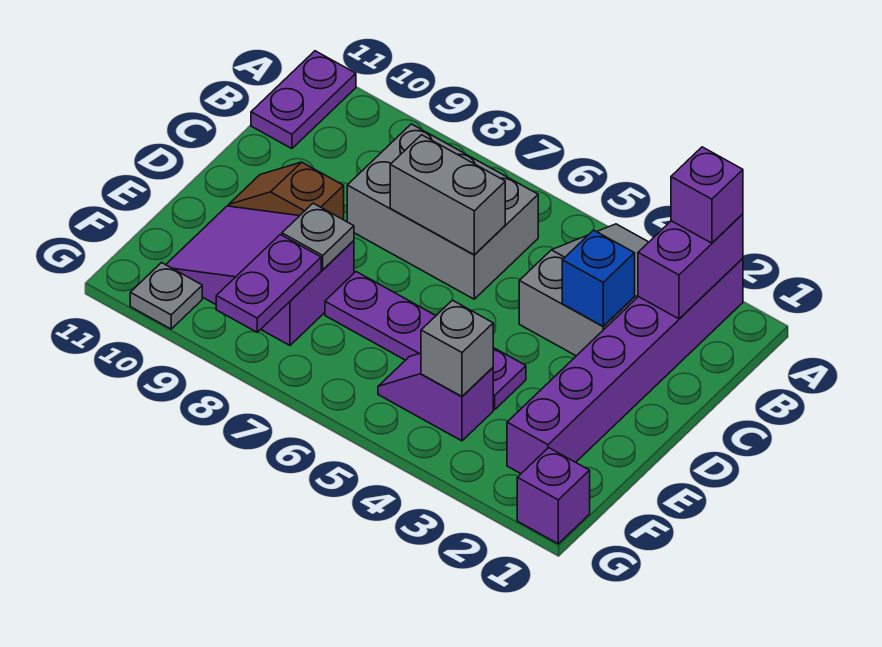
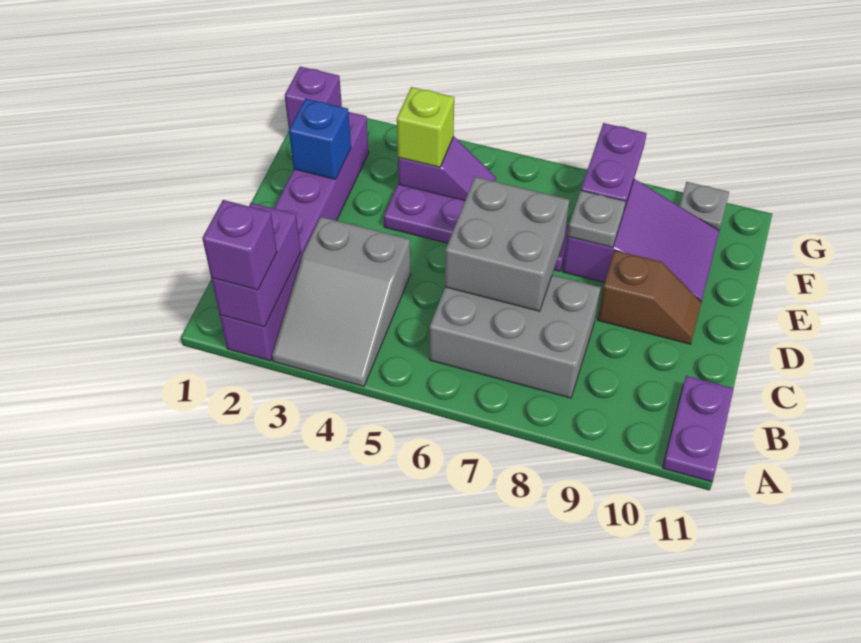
blue 1x1 brick [562,230,635,326] -> blue 1x1 brick moved to [289,99,351,179]
grey 1x2 brick [390,135,505,255] -> grey 2x2 brick [445,177,569,311]
grey 1x1 brick [421,300,493,397] -> lime 1x1 brick [397,87,454,167]

